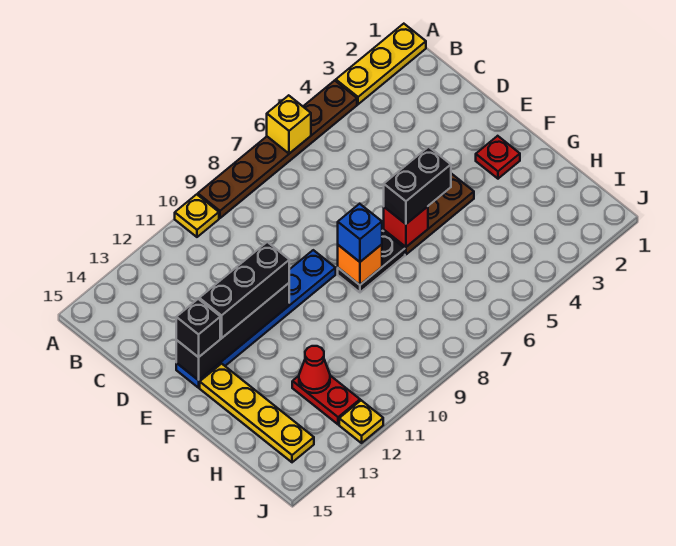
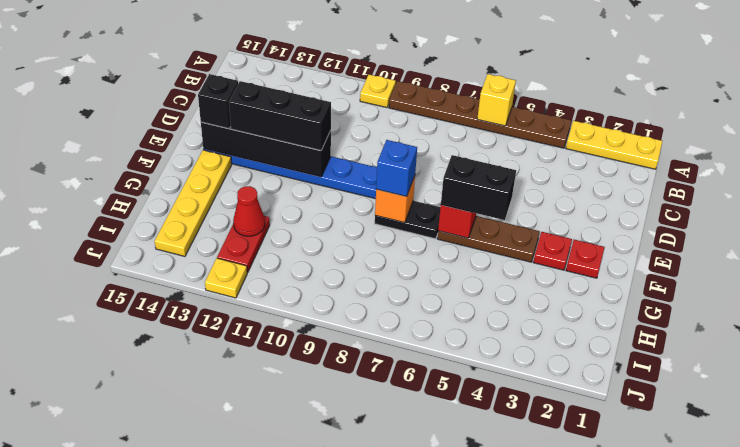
none -> red 1x1 plate [533,232,572,270]

